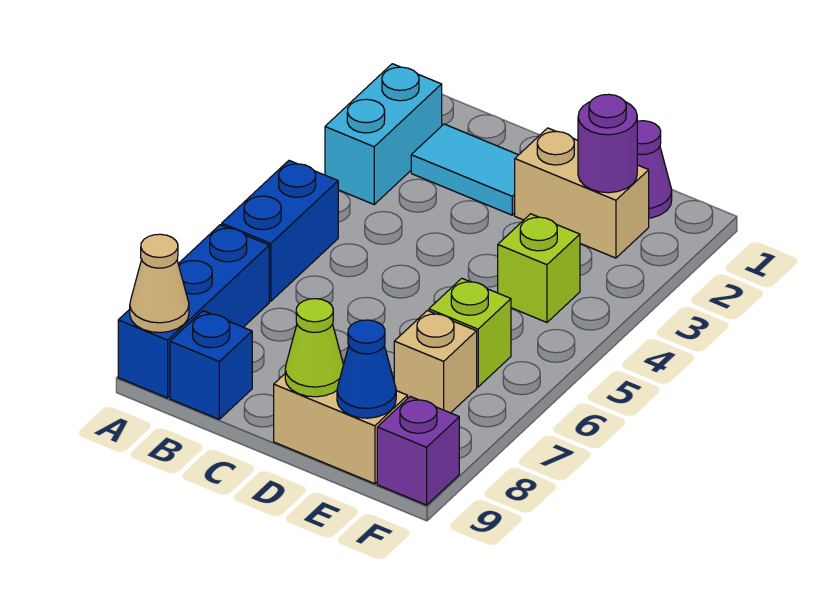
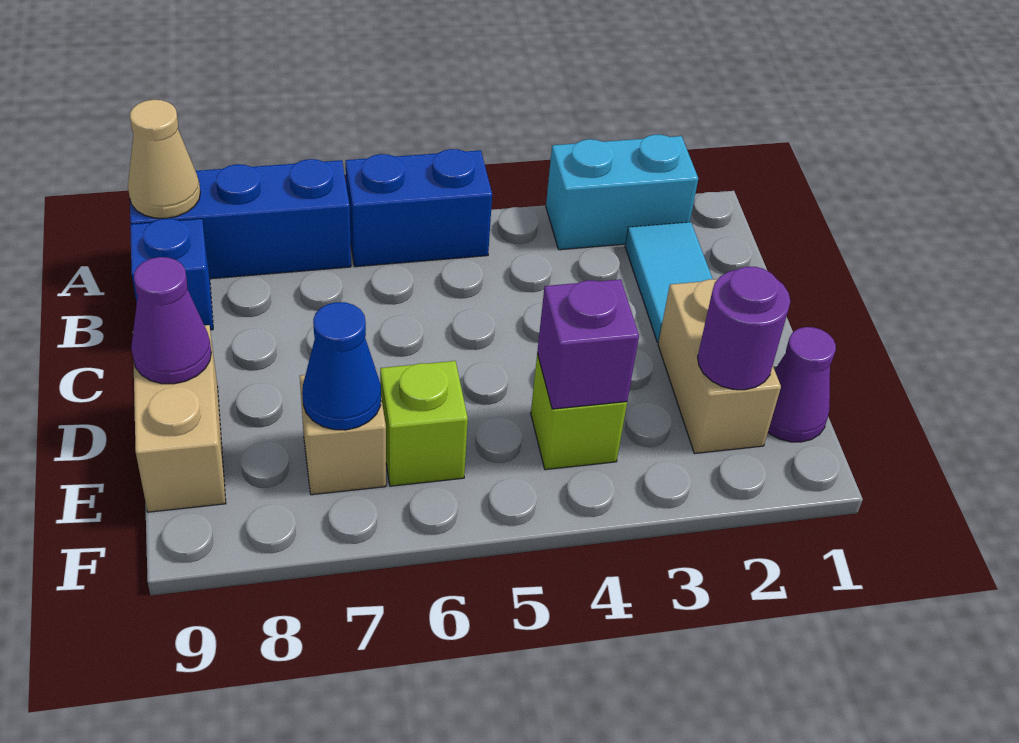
lime 1x1 cone [285,299,344,397] -> purple 1x1 cone [131,257,211,384]
blue 1x1 cone [337,320,396,418] -> blue 1x1 cone moved to [302,302,381,430]
purple 1x1 brick [377,396,459,505] -> purple 1x1 brick moved to [537,279,639,409]

